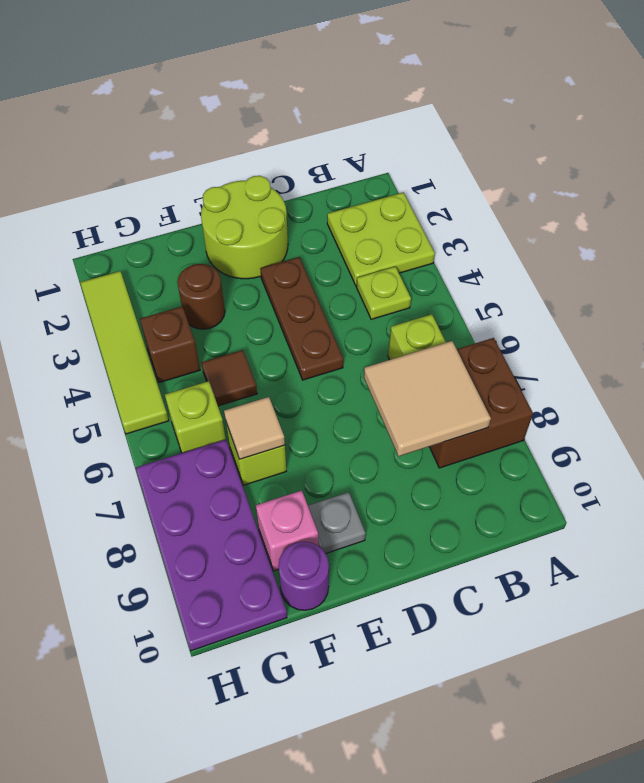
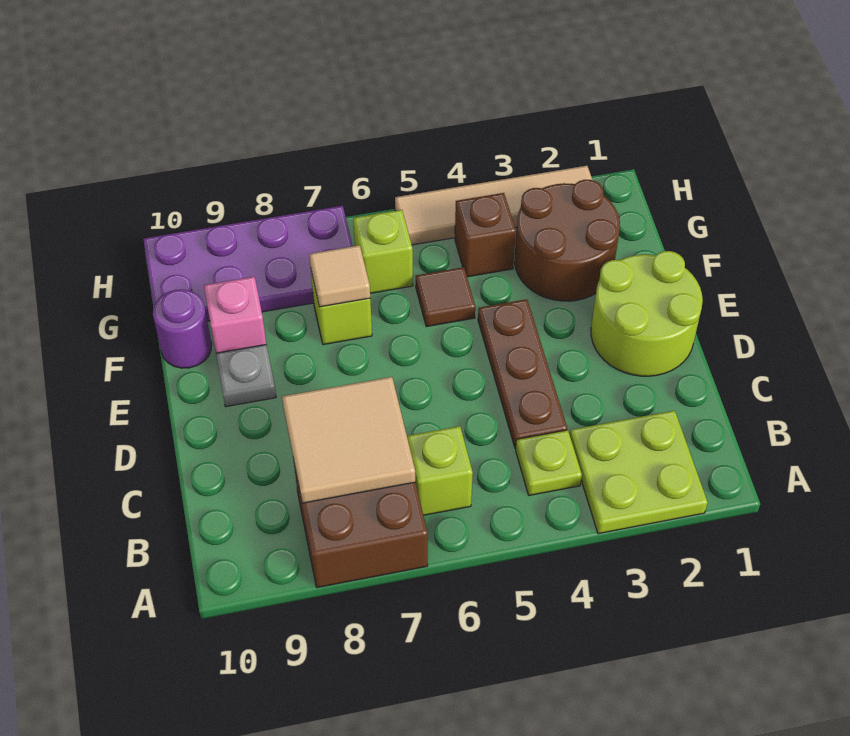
brown 1x3 plate [260,257,343,380] -> brown 1x3 plate turned to [478,299,567,449]
brown 1x1 round brick [177,264,225,329] -> brown 2x2 round brick [515,180,620,301]
lime 1x4 tile [80,271,169,434] -> tan 1x4 tile [395,166,592,245]

